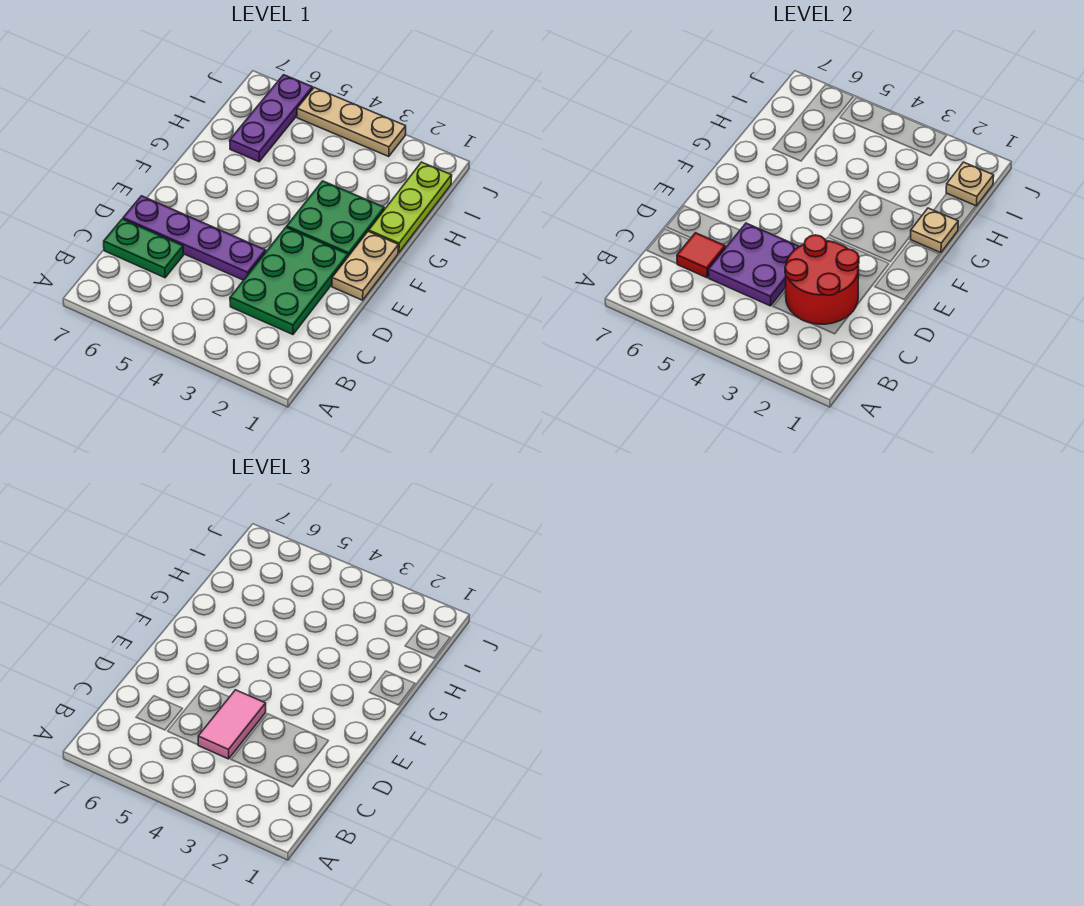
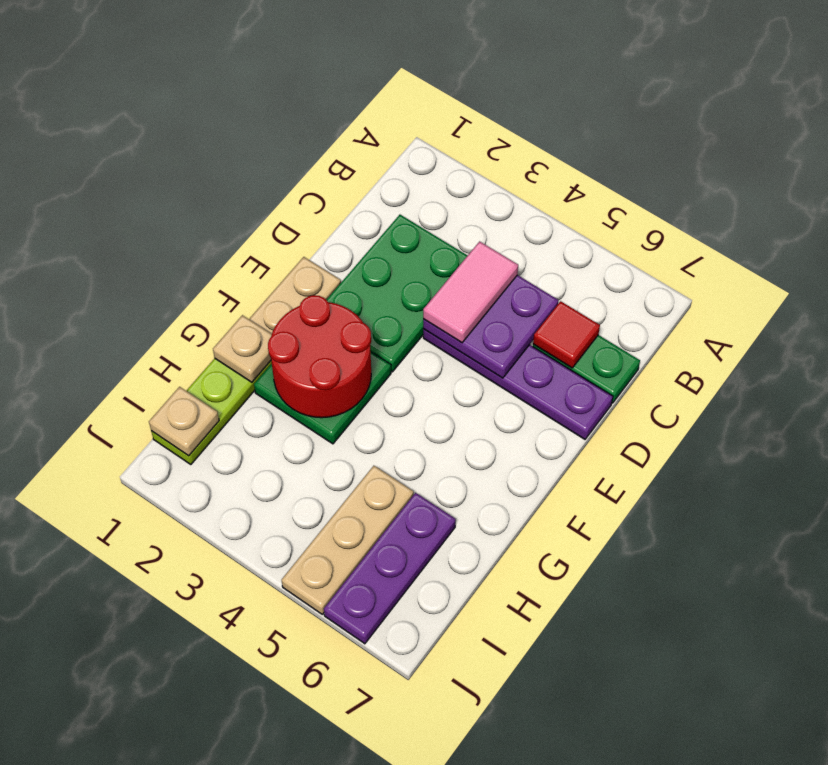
red 2x2 round brick [785,235,859,324] -> red 2x2 round brick moved to [268,295,371,418]
tan 1x3 plate [297,88,406,156] -> tan 1x3 plate turned to [282,466,414,614]

